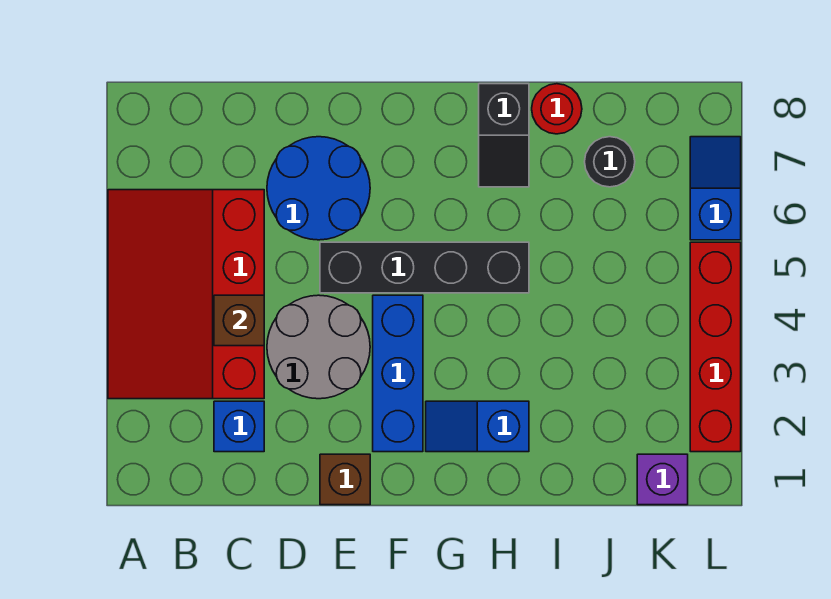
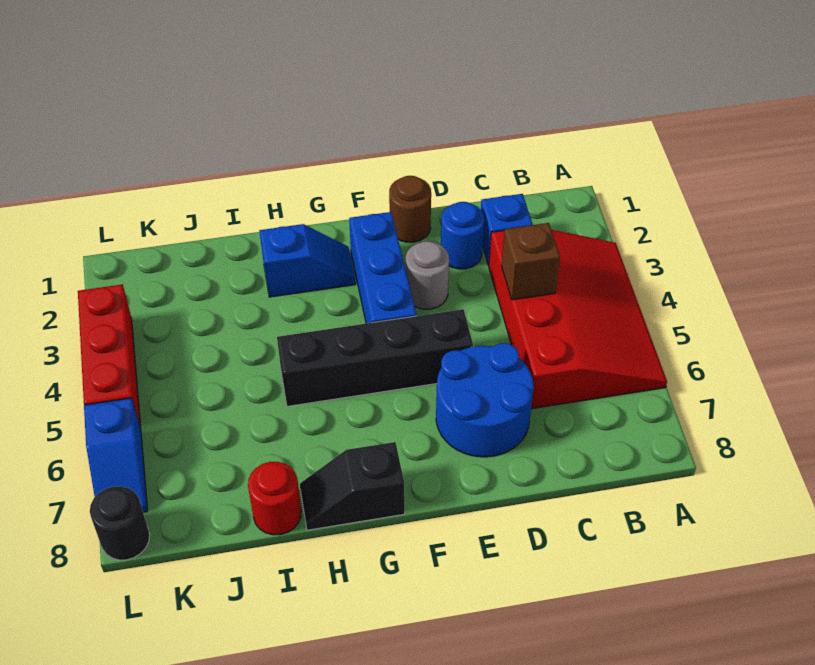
none -> blue 1x1 round brick [441,202,484,269]
grey 2x2 round brick [267,295,370,399] -> grey 1x1 round brick [406,241,449,309]
brown 1x1 brick [320,454,370,505] -> brown 1x1 round brick [389,176,431,242]
black 1x2 slope [479,84,529,187] -> black 1x2 slope turned to [300,442,405,530]
black 1x1 round brick [585,137,635,187] -> black 1x1 round brick moved to [90,486,150,560]
purple 1x1 brick [637,454,688,505] -> none
red 1x4 brick [690,242,741,452] -> red 1x3 brick [78,284,141,429]

